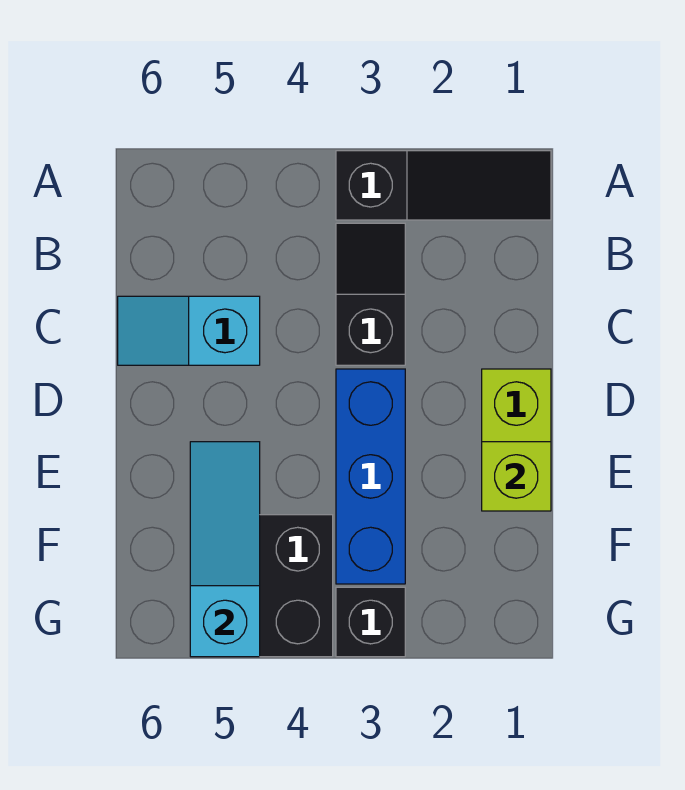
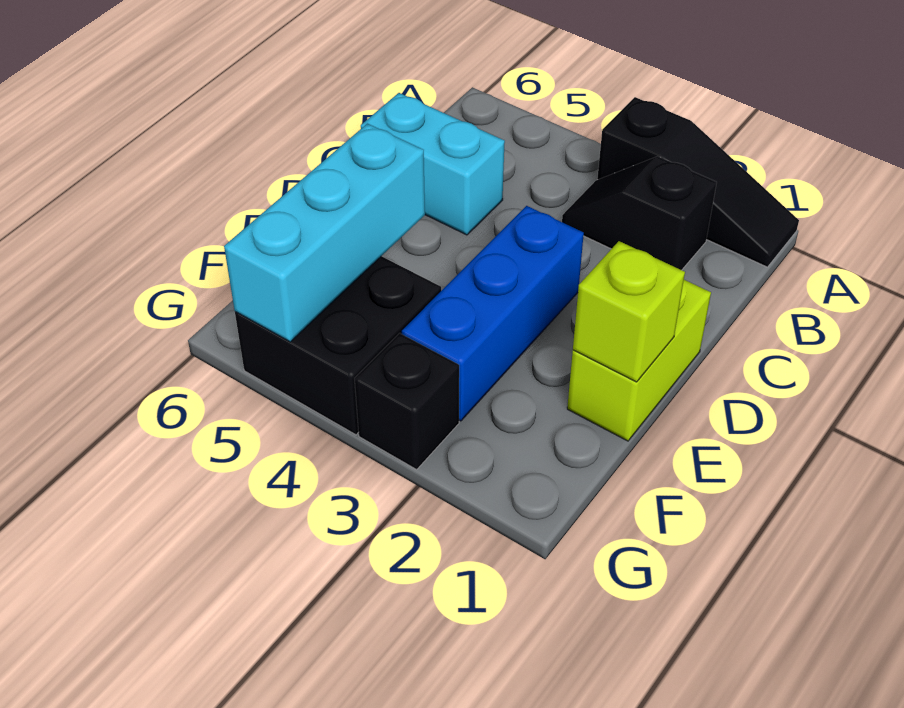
black 1x2 slope [336,223,405,365] -> black 1x2 slope turned to [562,156,717,270]
cyan 1x2 slope [118,296,260,365] -> cyan 1x2 brick [361,93,505,235]
cyan 1x3 slope [190,442,260,657] -> cyan 1x3 brick [224,124,425,342]

